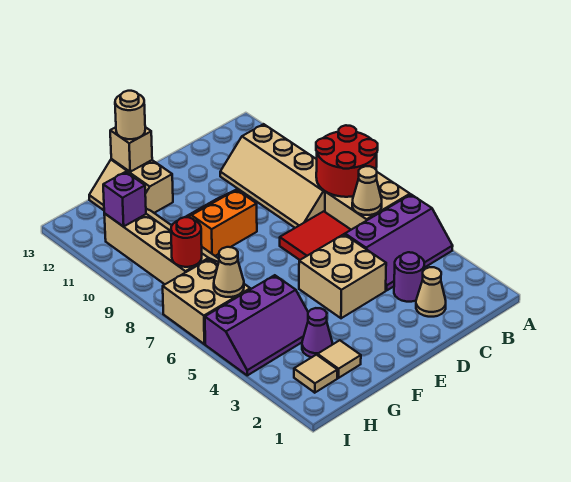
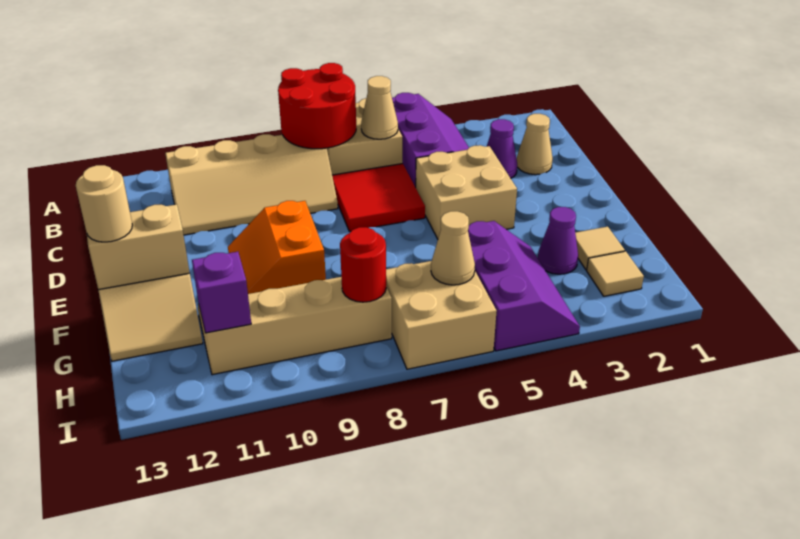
purple 1x1 round brick [394,252,425,302] -> purple 1x1 cone [487,119,517,178]
tan 1x1 brick [110,127,152,172] -> tan 1x2 brick [87,204,190,290]

